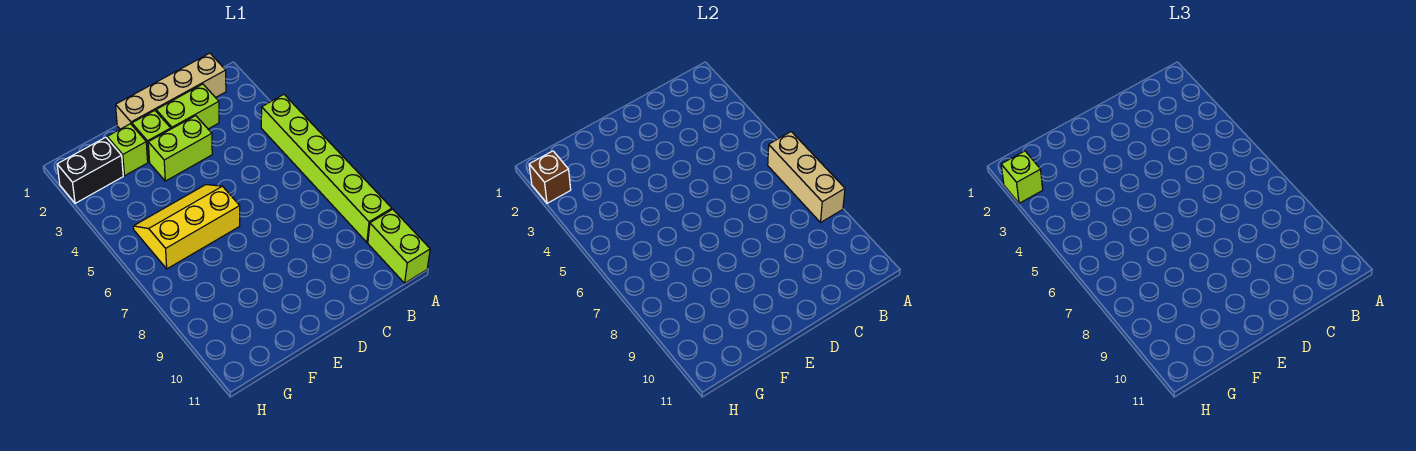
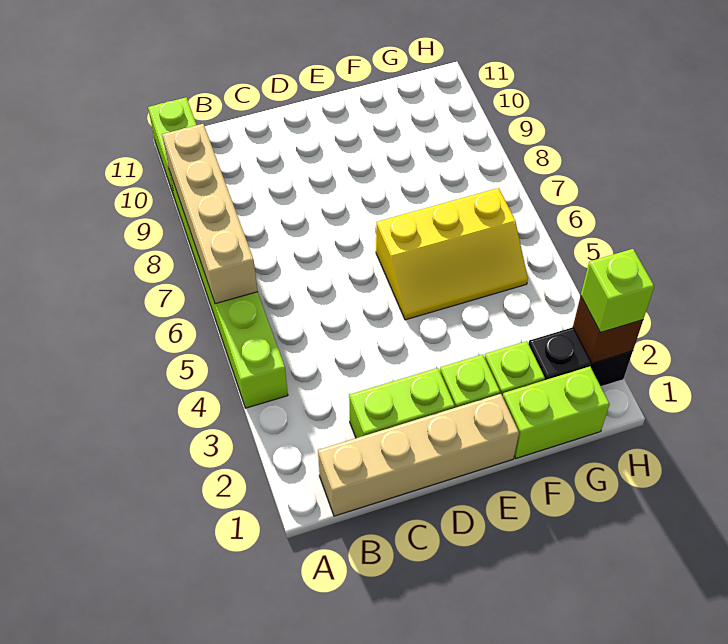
tan 1x3 brick [768,132,845,222] -> tan 1x4 brick [162,124,258,304]
lime 1x2 brick [148,116,212,181] -> lime 1x2 brick moved to [503,367,609,458]

